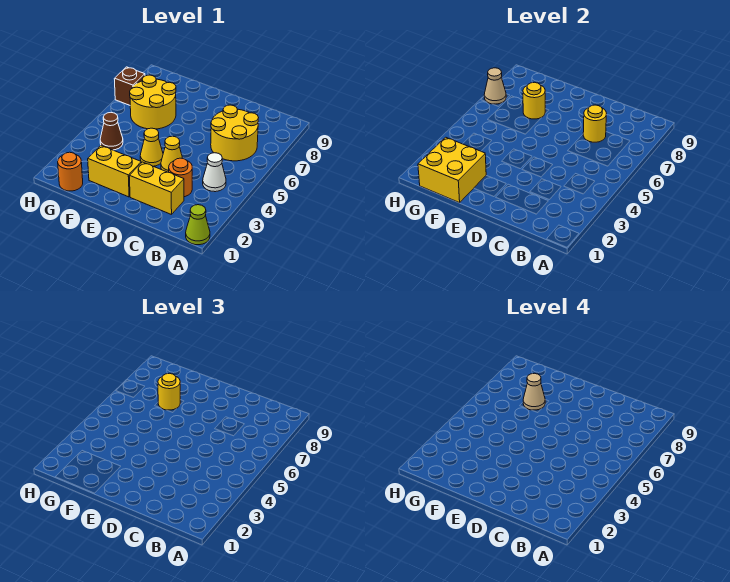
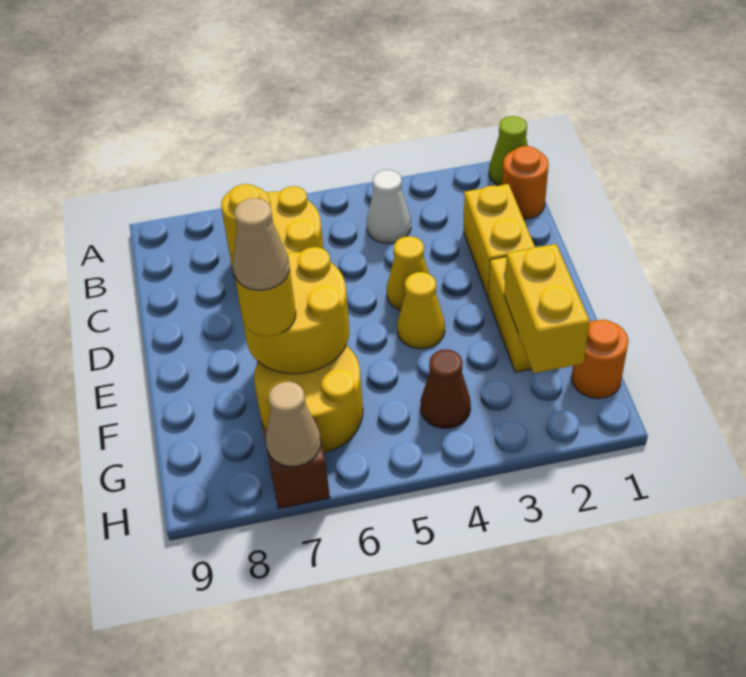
orange 1x1 round brick [169,158,192,197] -> orange 1x1 round brick moved to [502,146,549,219]
yellow 2x2 brick [418,137,486,203] -> yellow 1x2 brick [504,244,590,373]
yellow 1x1 round brick [523,82,545,119] -> yellow 2x2 round brick [239,247,349,374]

